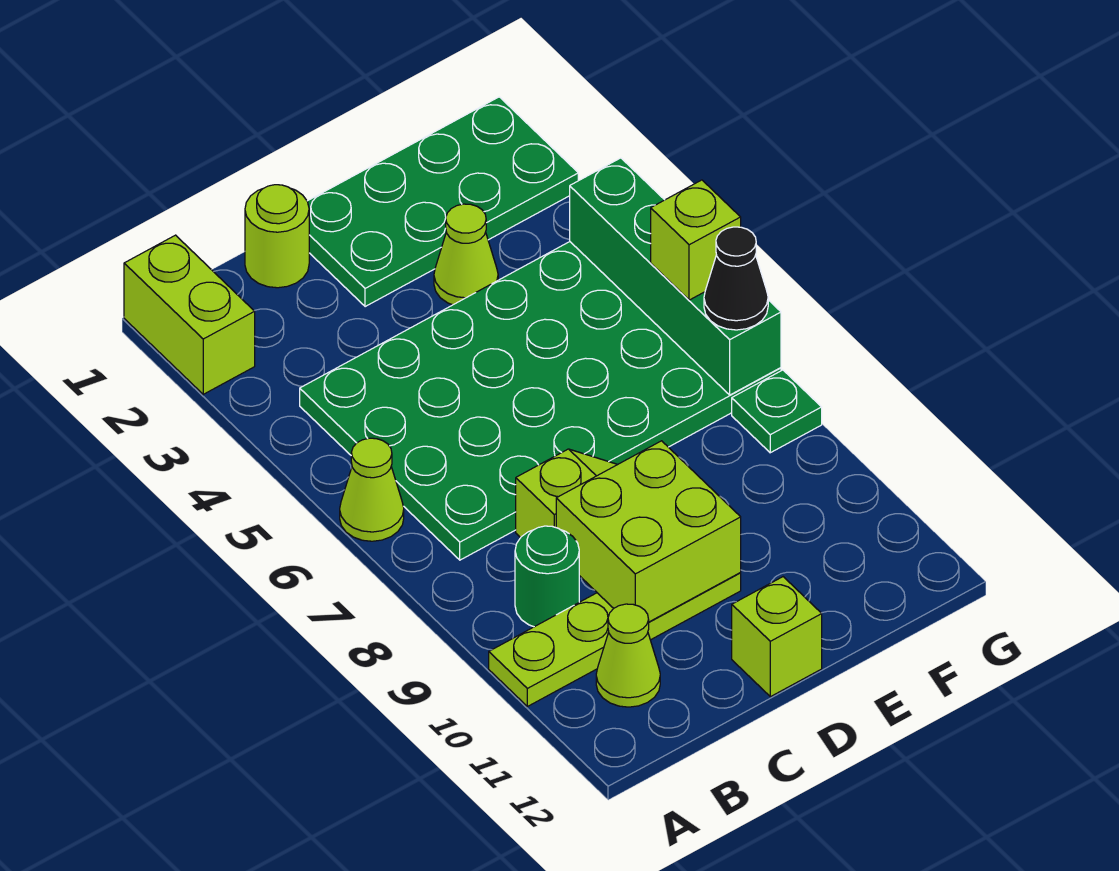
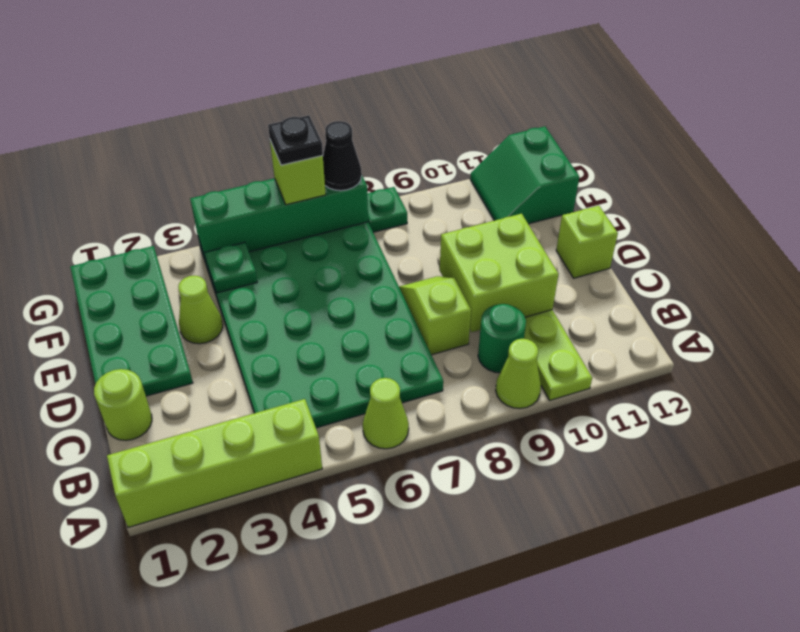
lime 1x2 brick [124,235,255,394] -> lime 1x4 brick [107,399,322,527]
lime 1x1 cone [596,604,660,707] -> lime 1x1 cone moved to [496,339,541,408]
none -> green 1x1 plate [205,242,257,293]
none -> green 2x2 slope [470,126,579,224]
none -> black 1x1 plate [268,116,323,165]

